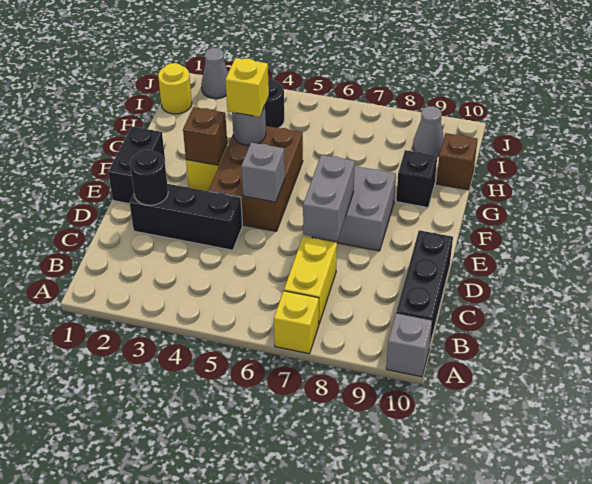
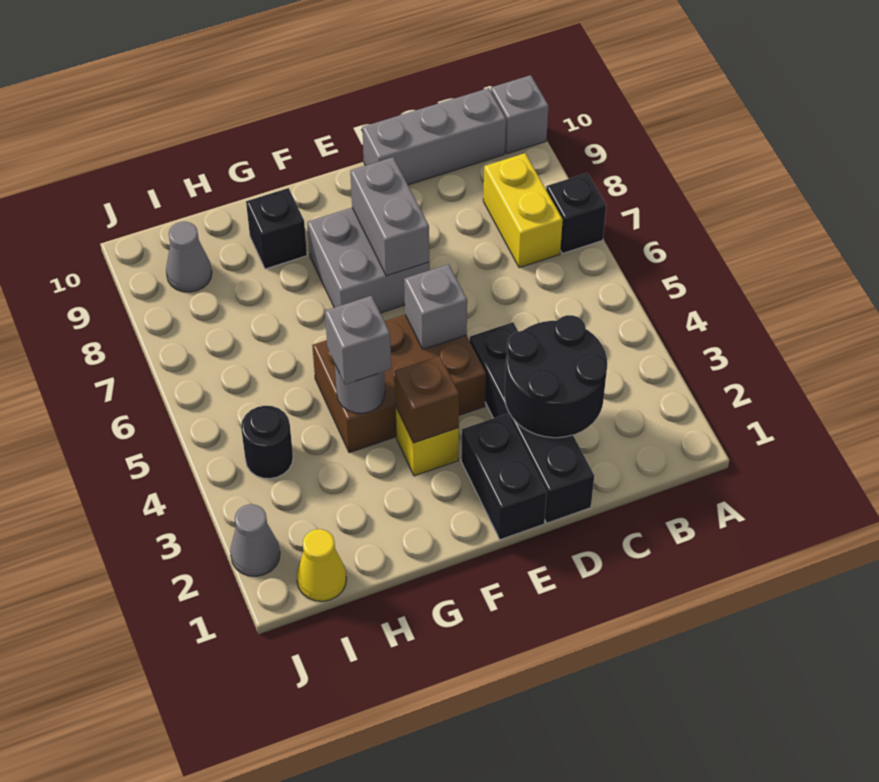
yellow 1x1 brick [274,291,319,354] -> black 1x1 brick [546,173,606,254]
yellow 1x2 brick [284,236,337,324] -> yellow 1x2 brick turned to [483,153,563,268]
black 1x3 brick [396,230,453,344] -> grey 1x3 brick [362,88,506,185]
black 1x3 brick [130,184,242,250] -> black 1x4 brick [470,322,594,523]
black 1x1 round brick [130,150,168,205] -> black 2x2 round brick [505,315,607,438]
grey 1x2 brick [303,155,355,241] -> grey 1x2 brick turned to [350,157,429,276]
black 1x2 brick [108,126,165,204] -> black 1x2 brick turned to [461,414,547,540]
yellow 1x1 brick [225,58,269,117] -> grey 1x1 brick [325,296,391,385]
brown 1x1 brick [437,133,478,190] -> none
yellow 1x1 round brick [158,63,192,114] -> yellow 1x1 cone [297,529,346,601]

